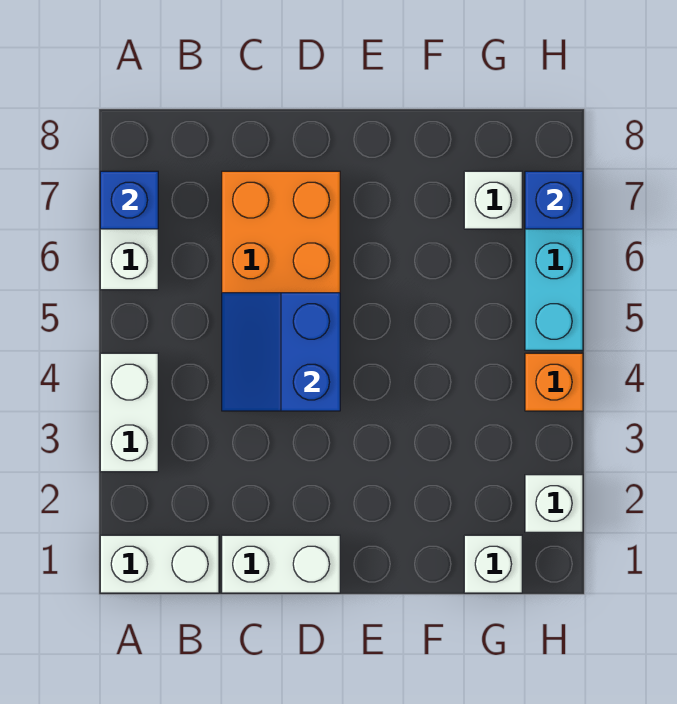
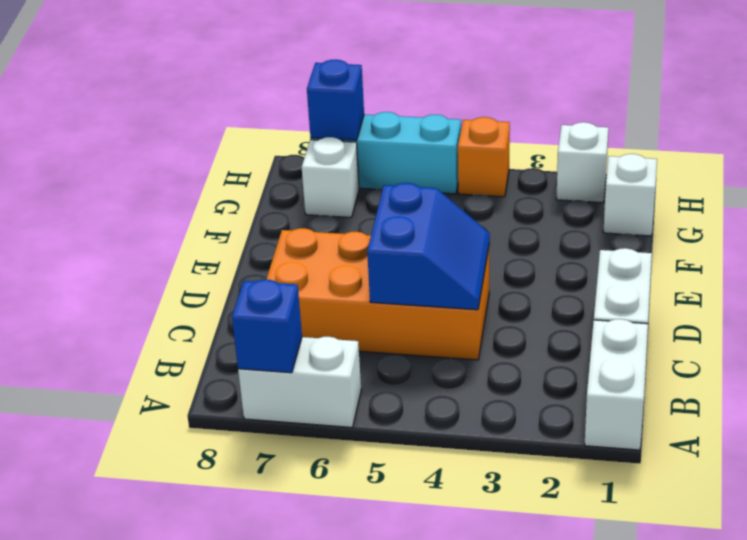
white 1x2 brick [100,353,158,472] -> none
blue 2x2 slope [222,293,340,411] -> blue 2x2 slope turned to [367,183,490,310]

